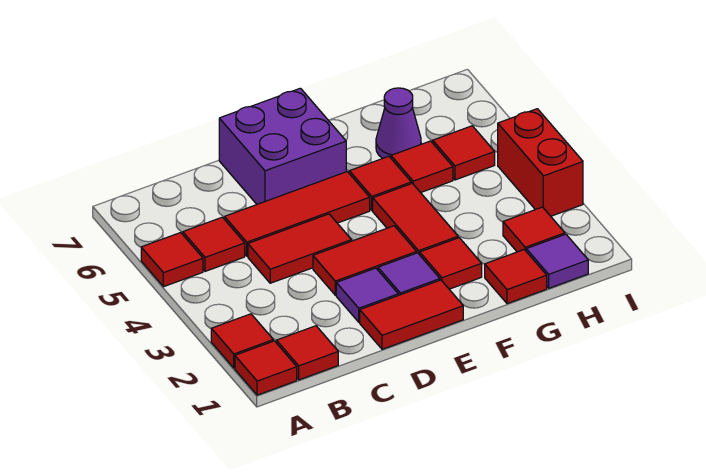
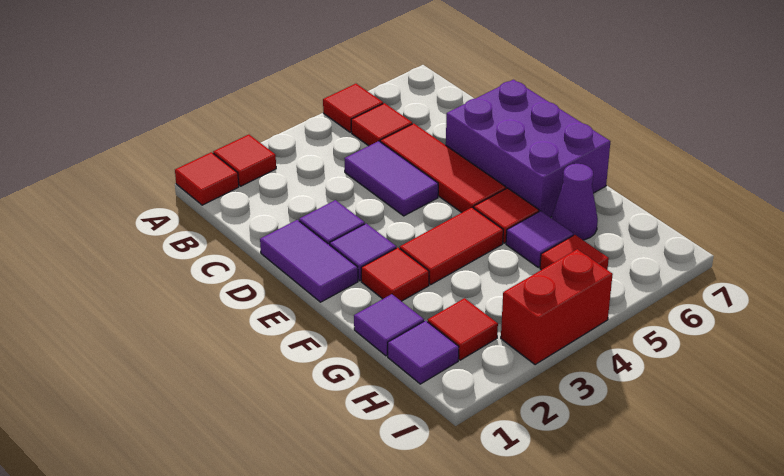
red 1x1 tile [276,326,338,380] -> none
red 1x2 tile [248,214,351,283] -> purple 1x2 tile [344,141,438,216]
red 1x2 tile [360,280,463,349] -> purple 1x2 tile [260,220,358,302]
red 1x2 tile [313,226,417,295] -> none
purple 2x2 brick [219,88,346,204] -> purple 2x3 brick [446,80,610,217]
red 1x1 tile [485,250,547,304] -> purple 1x1 tile [354,294,424,356]
red 1x1 tile [391,141,453,193] -> purple 1x1 tile [506,211,573,267]

